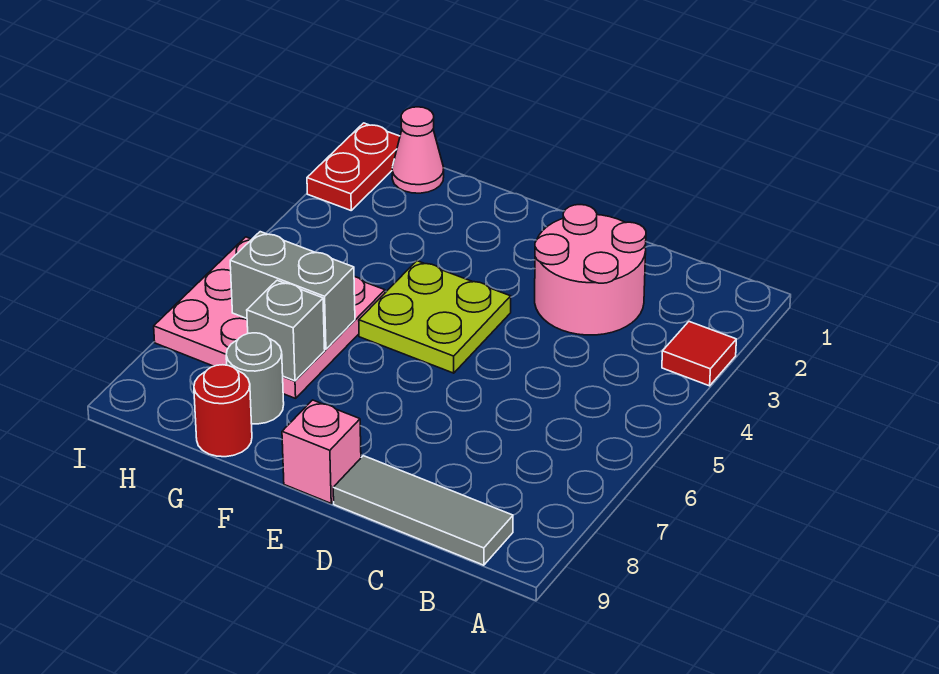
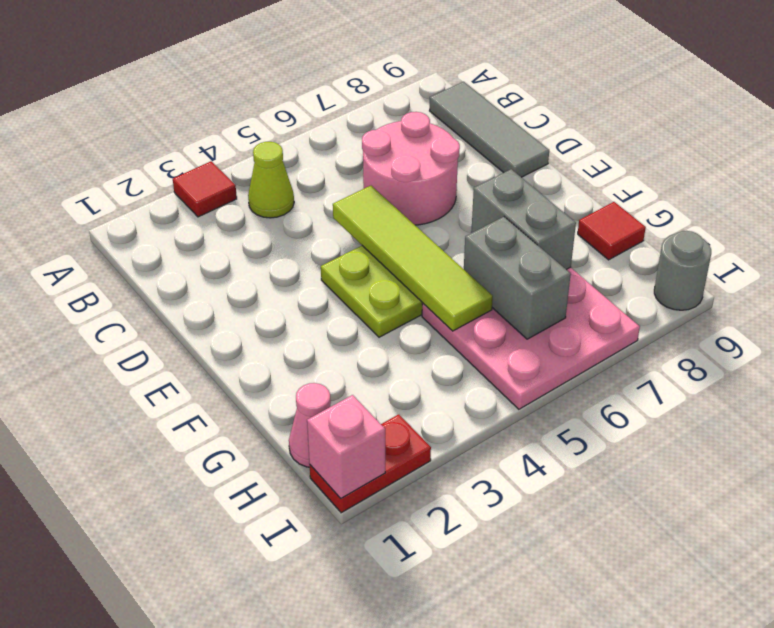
none -> lime 1x1 cone [248,142,294,218]
pink 2x2 round brick [535,205,646,335] -> pink 2x2 round brick moved to [362,112,460,225]
none -> lime 1x4 tile [333,186,493,331]
pink 1x1 brick [282,400,361,503] -> pink 1x1 brick moved to [307,395,385,498]
grey 1x1 brick [247,280,325,381] -> grey 1x2 brick [471,169,576,270]
grey 1x1 round brick [226,333,284,424] -> grey 1x1 round brick moved to [654,231,711,310]
red 1x1 round brick [194,365,252,457] -> red 1x1 tile [578,202,646,260]

